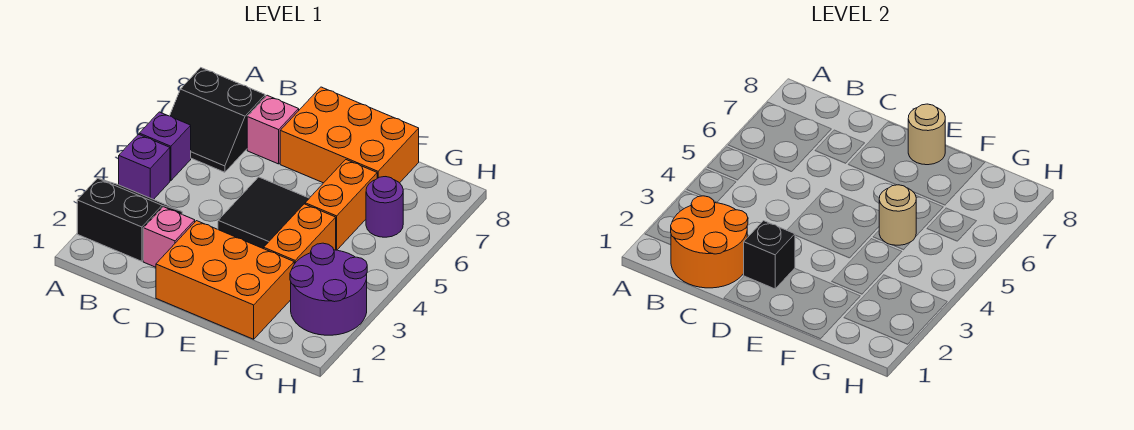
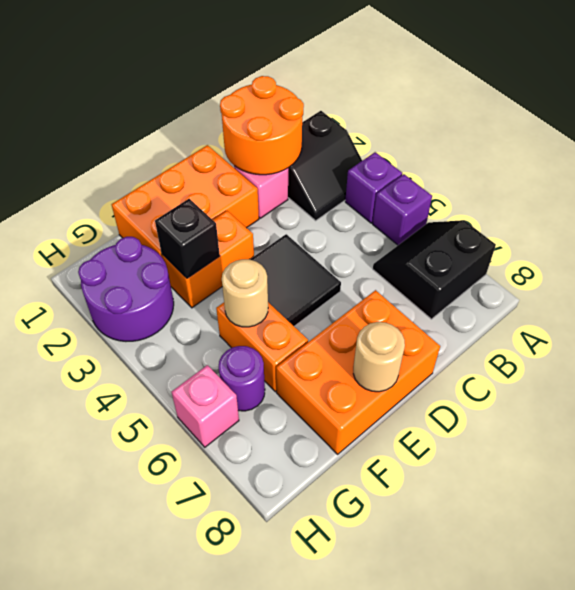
pink 1x1 brick [247,95,299,164] -> pink 1x1 brick moved to [172,365,239,447]
black 1x1 brick [744,221,795,289] -> black 1x1 brick moved to [155,199,220,278]
orange 1x2 brick [264,204,336,264] -> orange 1x2 brick turned to [162,211,254,308]

